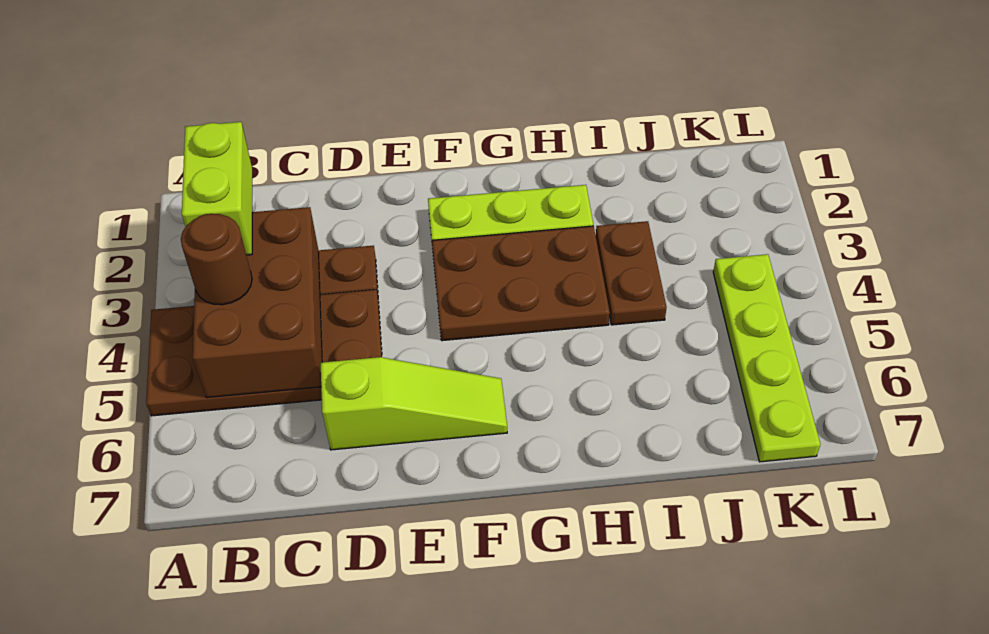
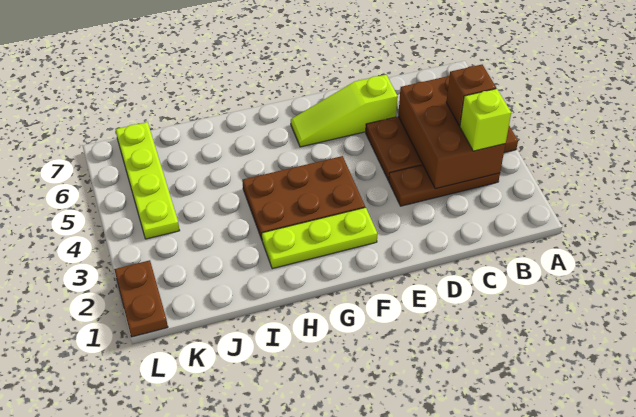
lime 1x2 brick [182,122,252,255] -> lime 1x1 brick [460,89,511,151]
brown 1x1 round brick [181,214,252,305] -> brown 1x1 brick [446,65,496,126]
brown 1x2 plate [596,221,667,325] -> brown 1x2 plate moved to [114,260,168,337]

